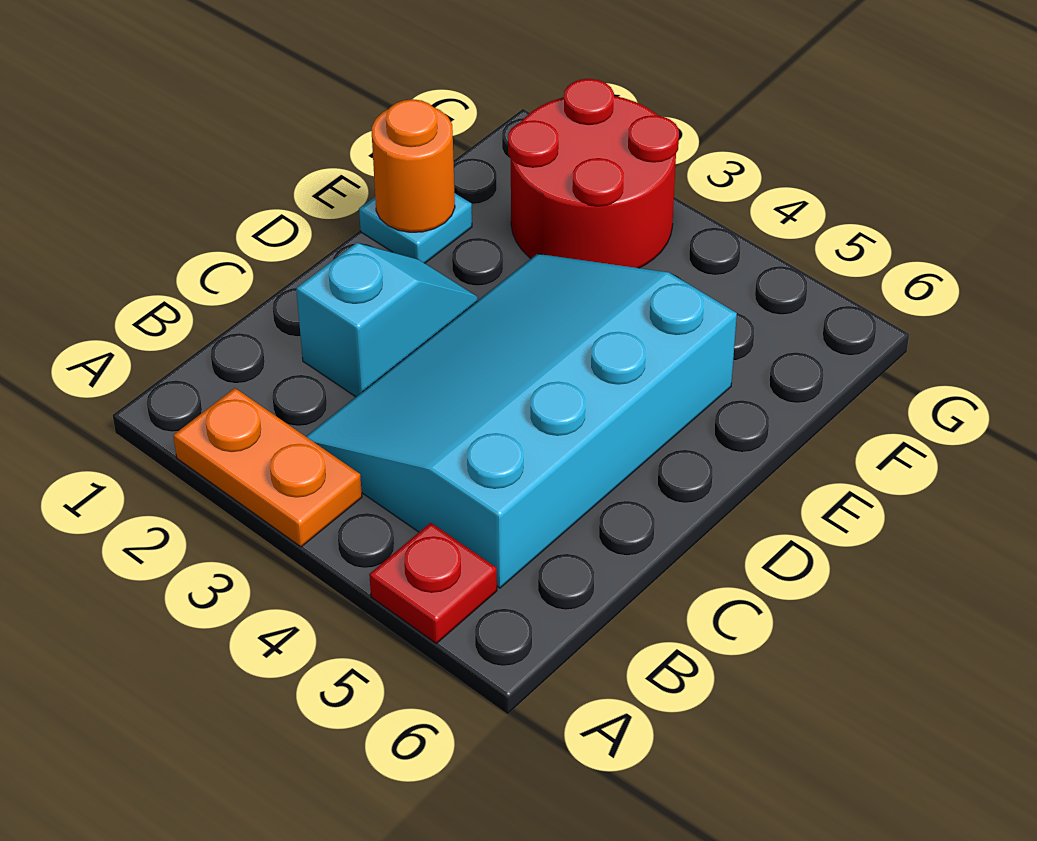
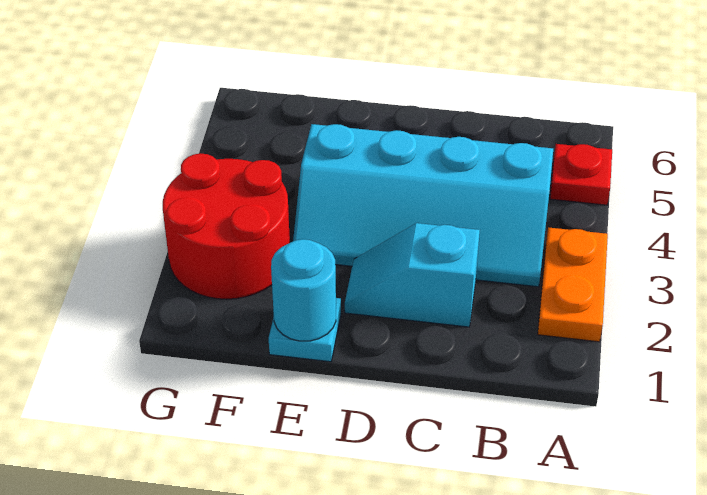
cyan 3x4 slope [306,254,737,588] -> cyan 2x4 slope [293,124,553,287]
orange 1x1 round brick [372,99,455,232] -> cyan 1x1 round brick [271,239,336,341]

